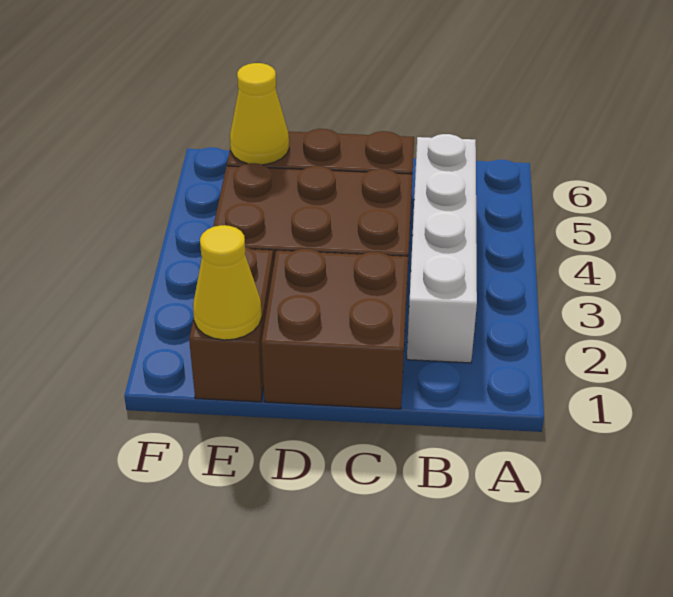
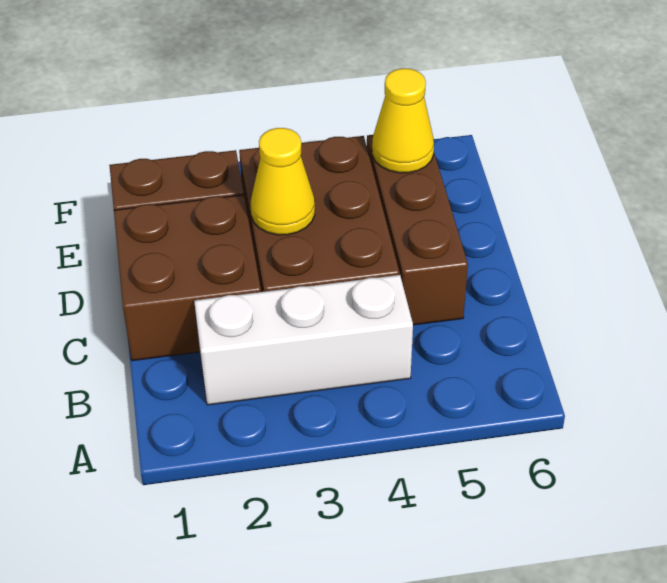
white 1x4 brick [407,134,477,363] -> white 1x3 brick [194,275,413,405]
yellow 1x1 cone [193,225,262,340] -> yellow 1x1 cone moved to [251,128,315,235]

